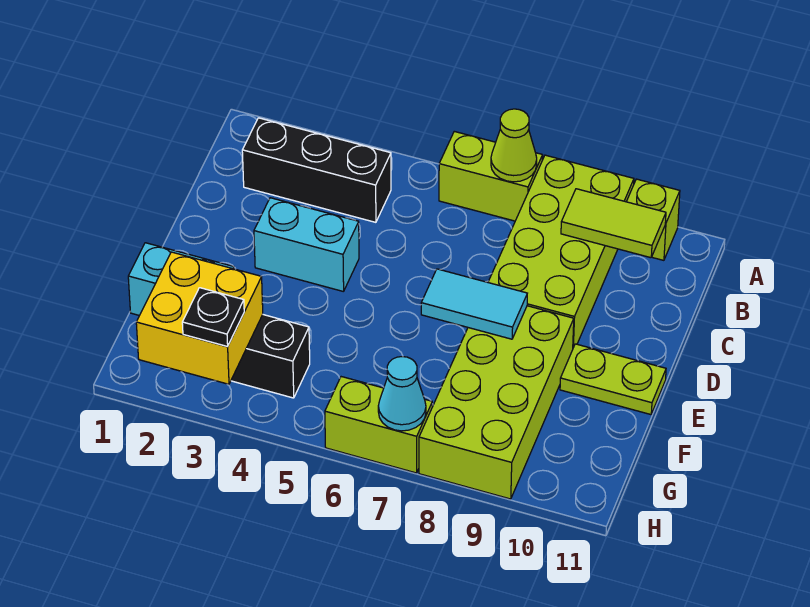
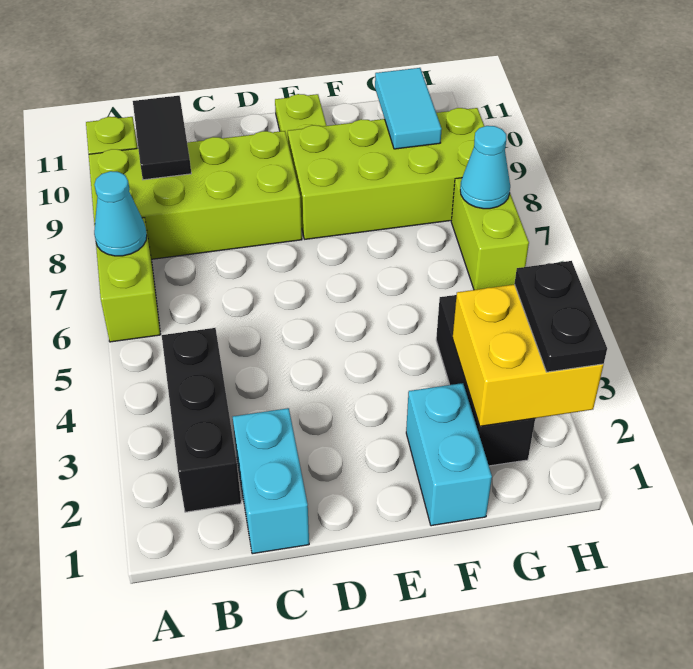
lime 1x1 cone [491,109,537,182] -> cyan 1x1 cone [94,171,147,256]
lime 1x2 tile [561,189,666,258] -> black 1x2 tile [133,96,191,180]
cyan 1x2 brick [254,198,359,292] -> cyan 1x2 brick moved to [233,408,309,554]
cyan 1x2 tile [421,269,527,339] -> cyan 1x2 tile moved to [375,68,442,149]
black 1x1 plate [182,288,244,346] -> black 1x2 plate [515,261,607,372]

